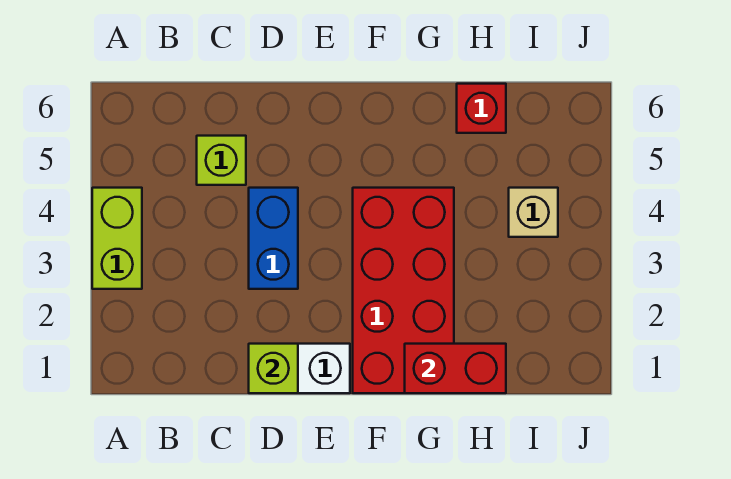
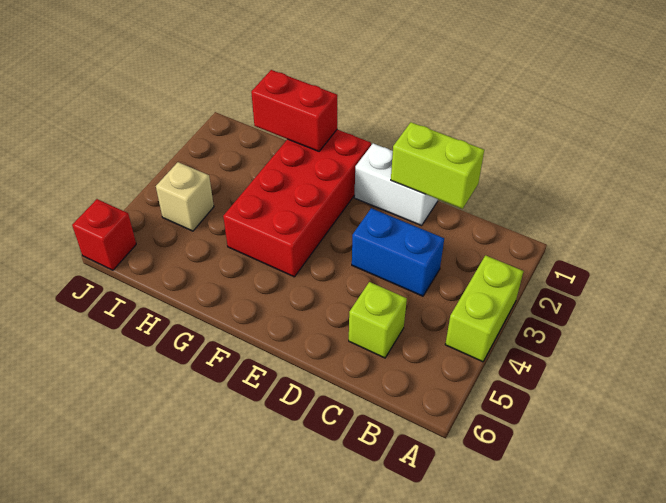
lime 1x1 brick [249,344,298,393] -> lime 1x2 brick [391,122,484,209]
blue 1x2 brick [249,188,298,289] -> blue 1x2 brick turned to [352,208,444,296]
red 1x1 brick [457,84,506,133] -> red 1x1 brick moved to [72,199,136,270]

